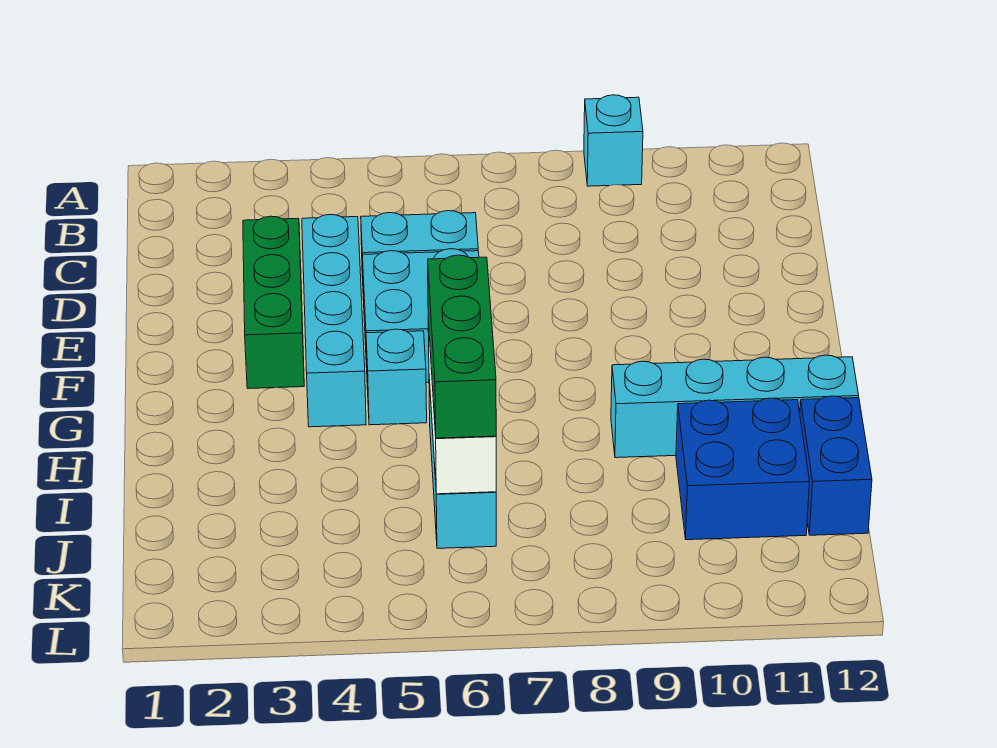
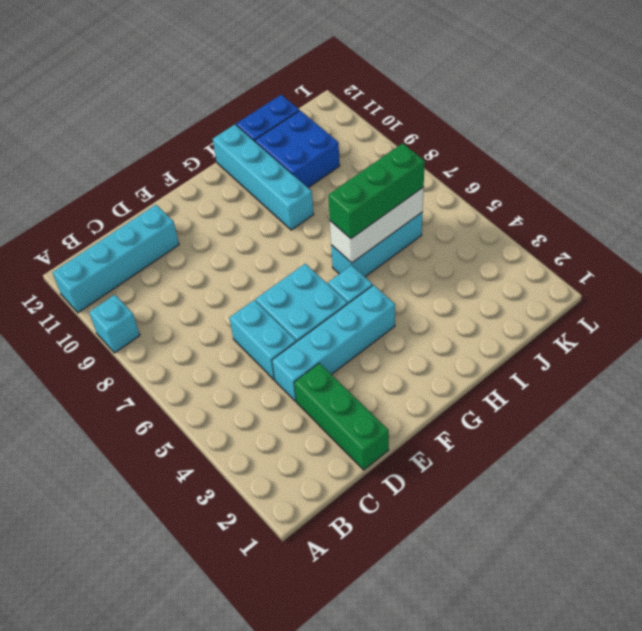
none -> cyan 1x4 brick [53,205,179,313]
green 1x3 brick [243,216,304,389] -> green 1x3 brick turned to [294,363,389,470]

